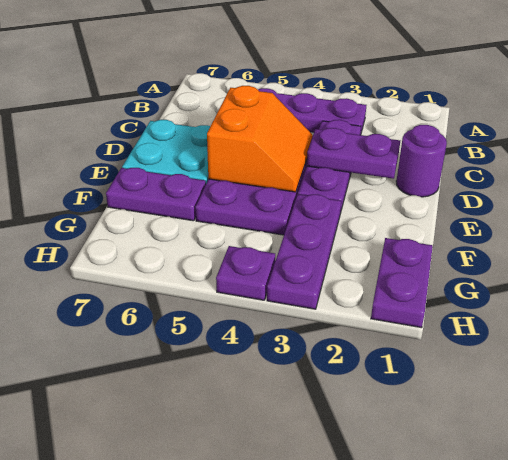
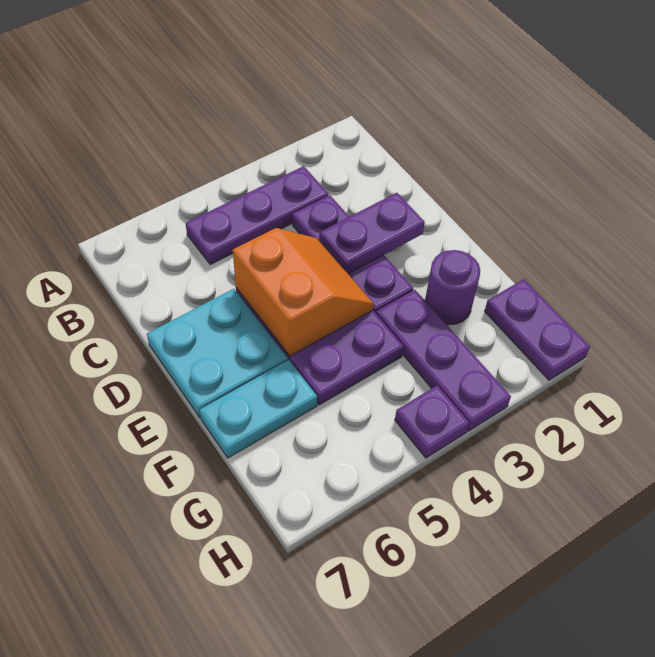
purple 1x1 round brick [396,125,447,197] -> purple 1x1 round brick moved to [425,250,480,325]
purple 1x2 plate [106,168,206,221] -> cyan 1x2 plate [200,360,317,458]

